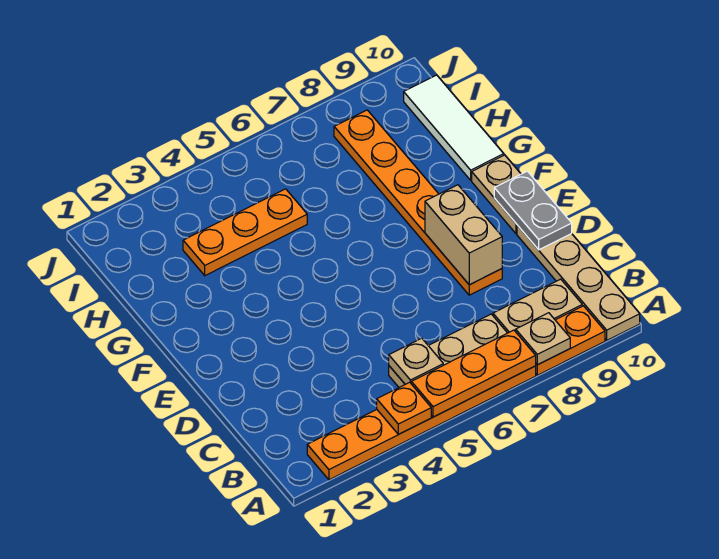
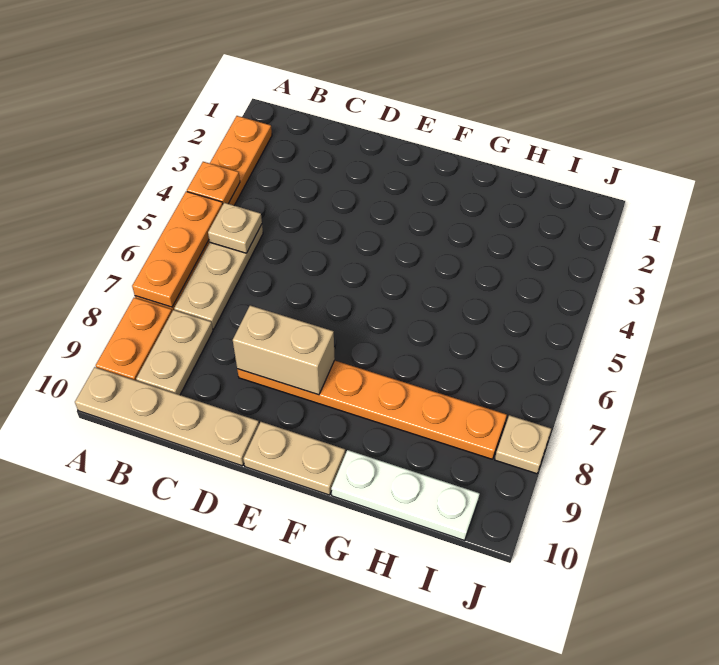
tan 1x1 plate [516,313,570,365] -> tan 1x1 plate moved to [495,415,551,474]
grey 1x2 plate [494,171,572,250] -> none
white 1x3 tile [404,75,504,180] -> white 1x3 plate [331,450,480,540]
orange 1x3 plate [183,189,307,276] -> none

